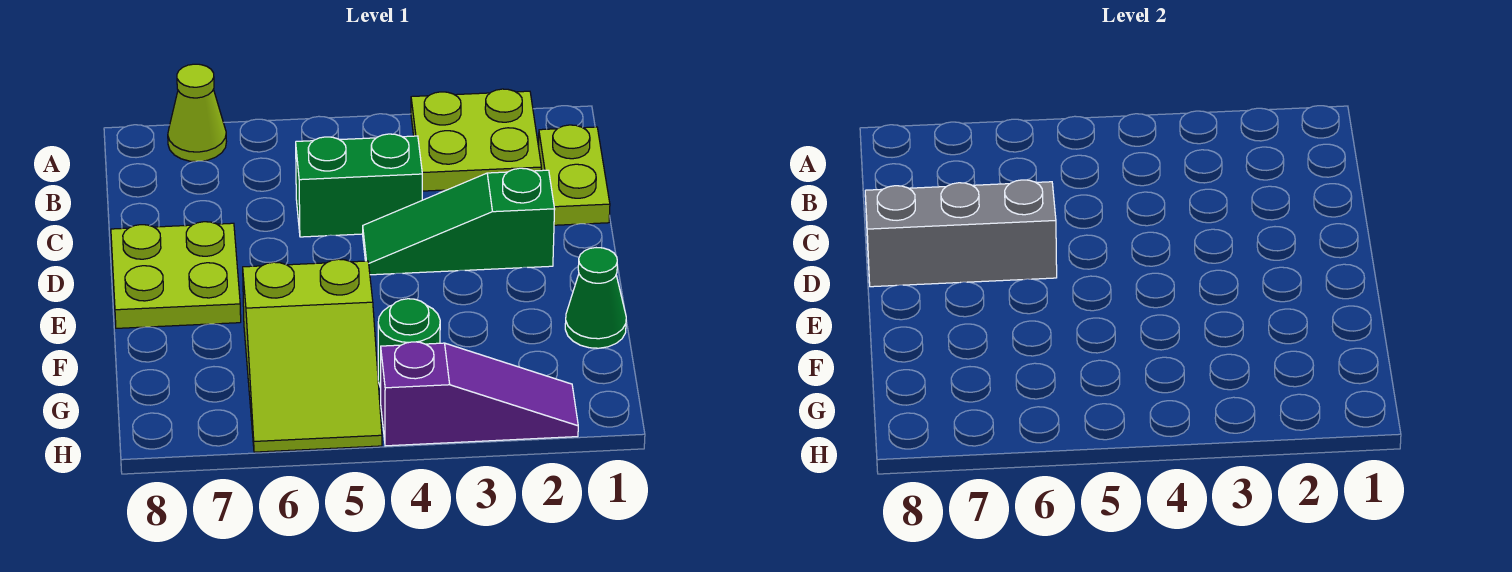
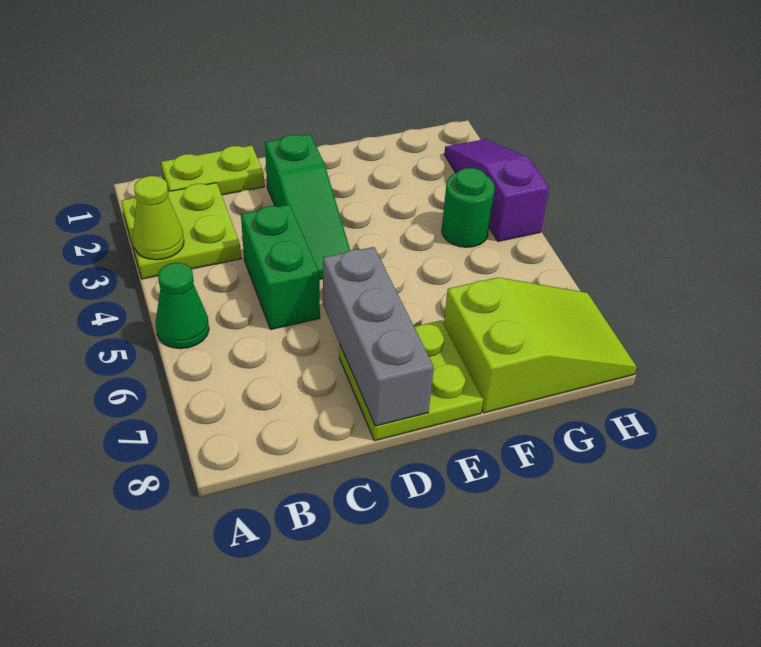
lime 1x1 cone [168,64,226,161] -> lime 1x1 cone moved to [133,176,184,260]
green 1x1 cone [565,248,626,348] -> green 1x1 cone moved to [156,263,209,349]
lime 2x3 slope [243,259,382,452] -> lime 2x3 slope moved to [444,277,636,413]

